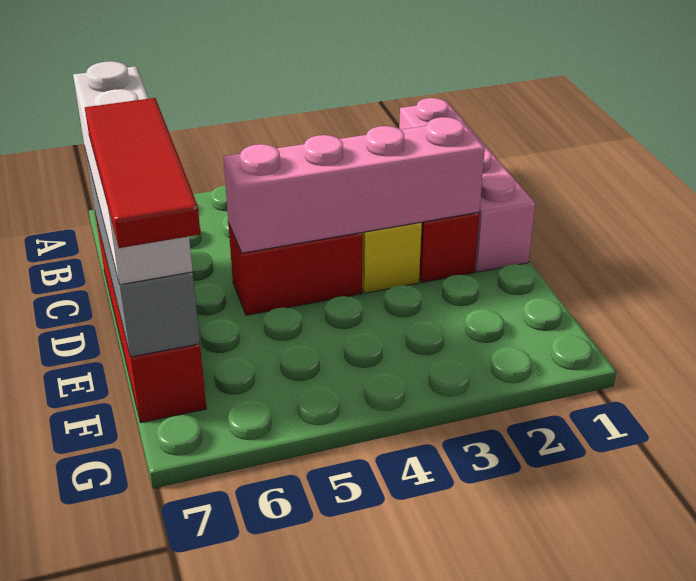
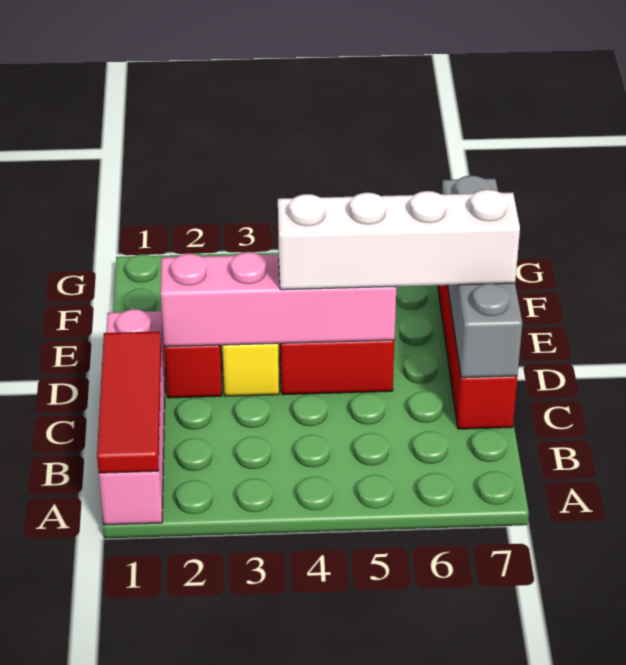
white 1x4 brick [73,61,193,285] -> white 1x4 brick turned to [278,189,520,290]
red 1x3 tile [85,98,200,248] -> red 1x3 tile moved to [97,331,161,473]

